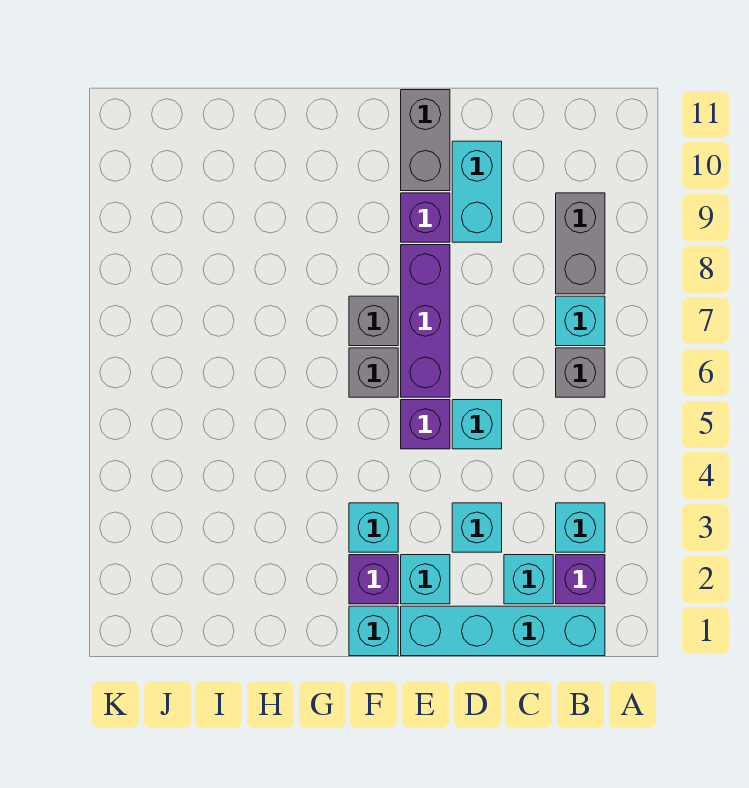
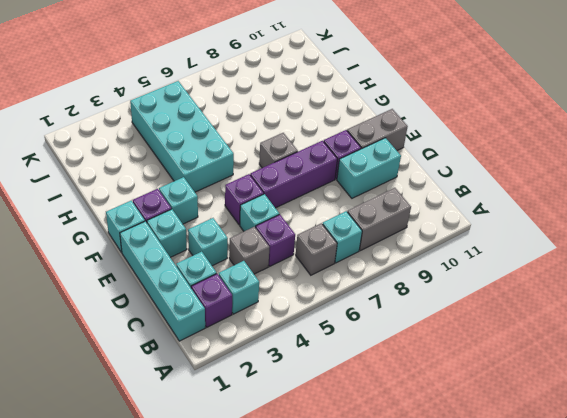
none -> purple 1x1 brick [256,215,295,266]
grey 1x1 brick [349,348,398,397] -> grey 1x1 brick moved to [229,227,270,274]
none -> cyan 2x4 brick [130,81,234,192]

